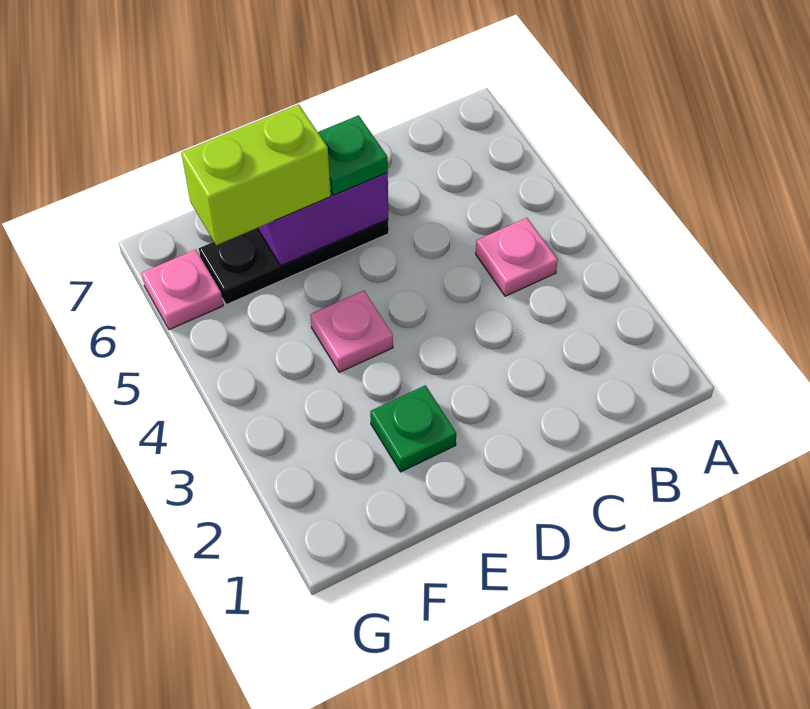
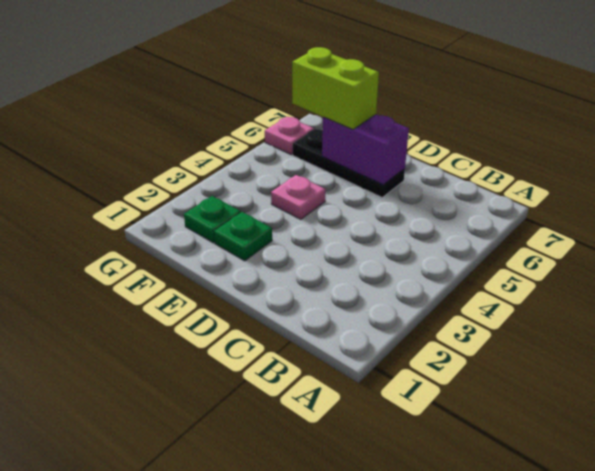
pink 1x1 plate [476,218,558,296] -> none
green 1x1 plate [318,115,388,195] -> green 1x1 plate moved to [184,196,241,243]

